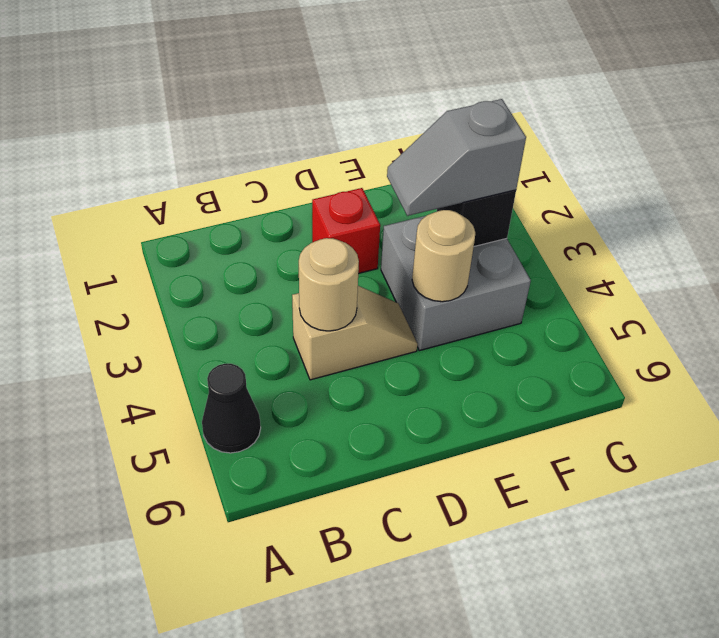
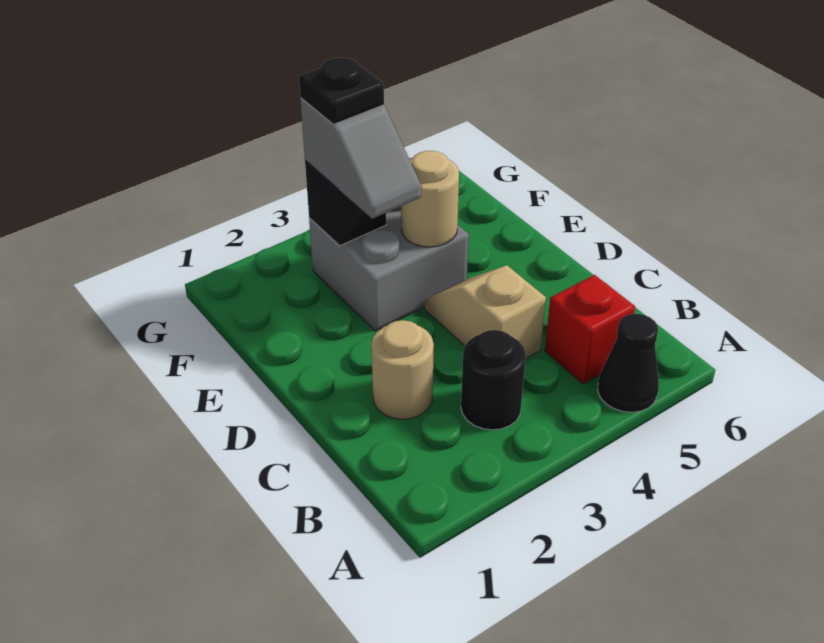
none -> black 1x1 round brick [461,330,526,430]
tan 1x1 round brick [299,238,359,331] -> tan 1x1 round brick moved to [371,320,434,419]
red 1x1 brick [312,188,380,274] -> red 1x1 brick moved to [545,275,635,384]
none -> black 1x1 plate [299,58,384,124]

